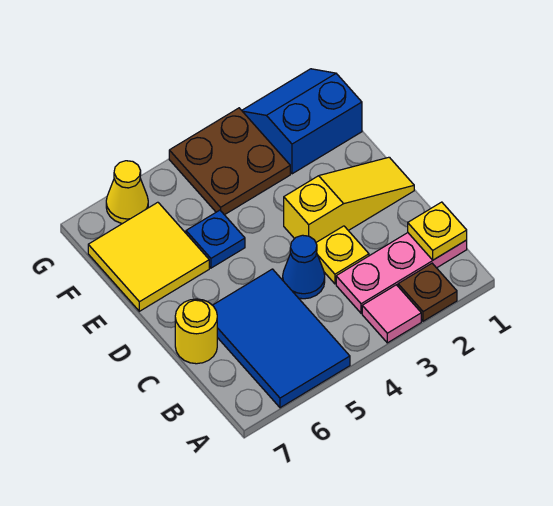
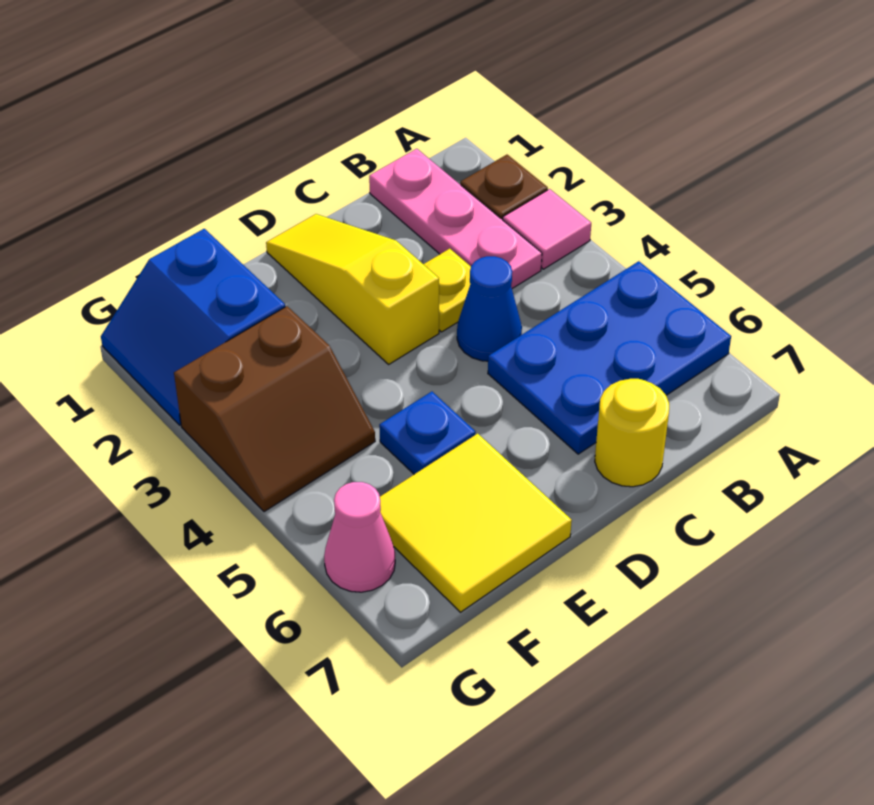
blue 2x3 tile [213,269,350,408] -> blue 2x3 plate [488,261,731,454]
yellow 1x1 plate [408,202,467,260] -> none
brown 2x2 plate [169,108,290,215] -> brown 2x2 slope [174,306,375,512]
yellow 1x1 cone [106,161,148,223] -> pink 1x1 cone [324,482,395,592]

